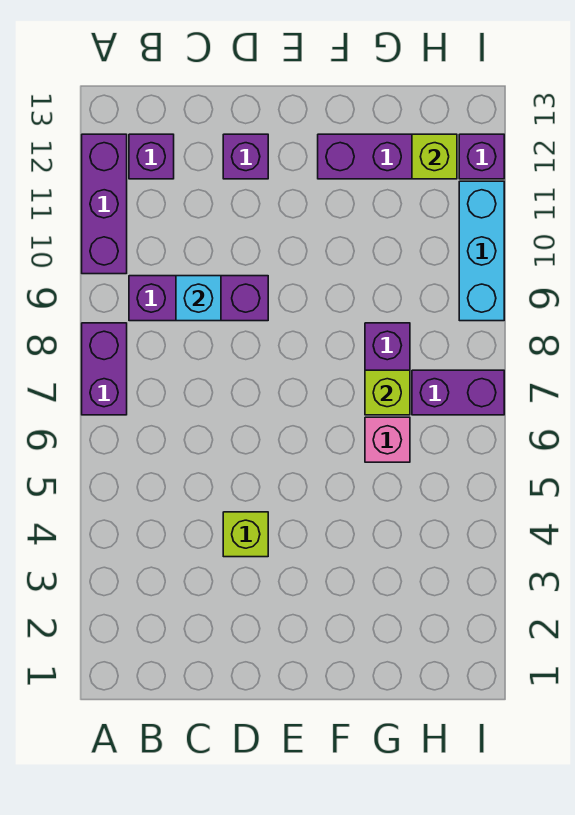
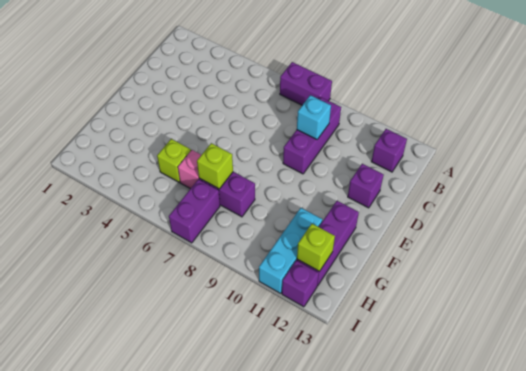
purple 1x3 brick [82,134,127,274] -> none
lime 1x1 brick [223,512,268,557] -> lime 1x1 brick moved to [157,139,191,182]
cyan 1x3 brick [459,181,504,321] -> cyan 1x3 brick turned to [259,208,322,293]

